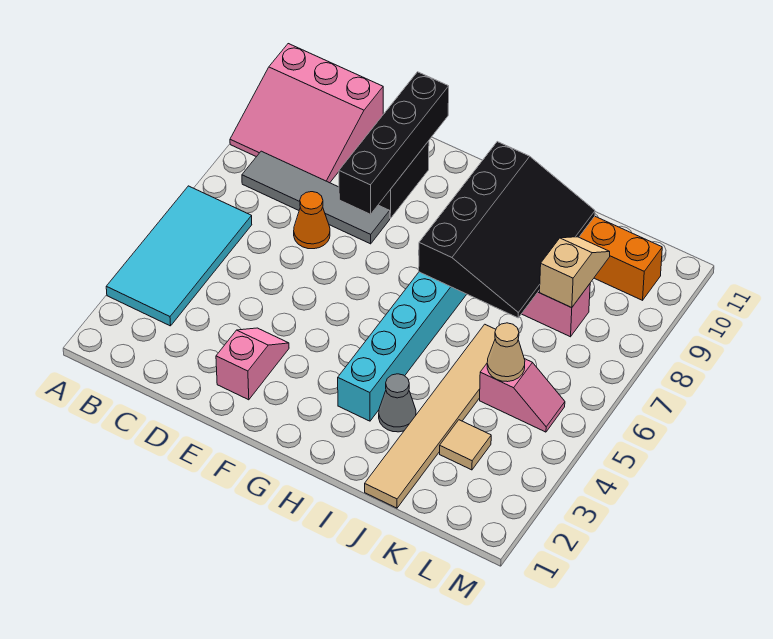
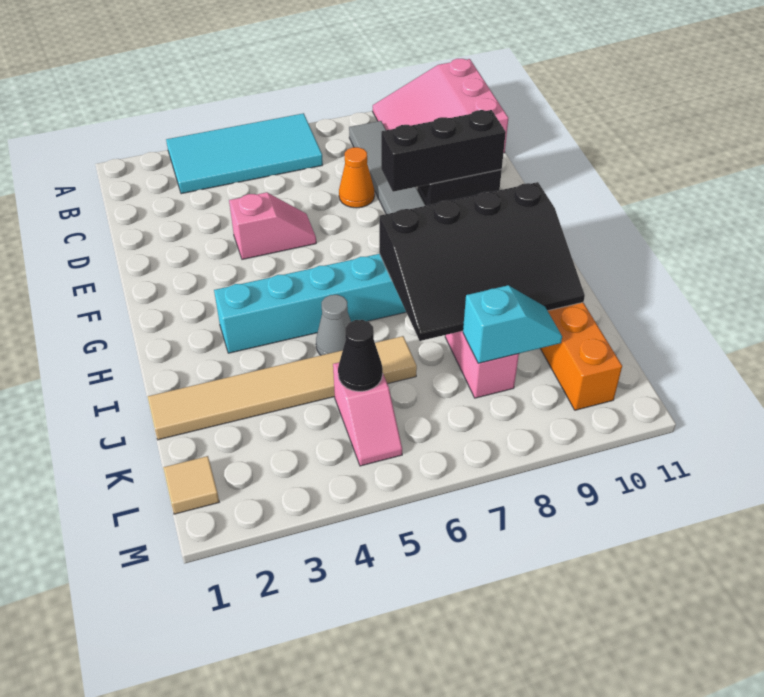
pink 1x2 slope [216,328,289,400] -> pink 1x2 slope moved to [229,192,316,259]
black 1x4 brick [339,72,449,214] -> black 1x3 brick [381,110,506,192]
grey 1x1 cone [379,374,416,432] -> grey 1x1 cone moved to [316,295,351,355]
tan 1x1 tile [440,420,491,470] -> tan 1x1 tile moved to [163,456,219,514]
tan 1x1 cone [487,323,525,382] -> black 1x1 cone [338,320,383,391]
tan 1x2 slope [540,237,610,308] -> cyan 1x2 slope [463,285,562,363]

